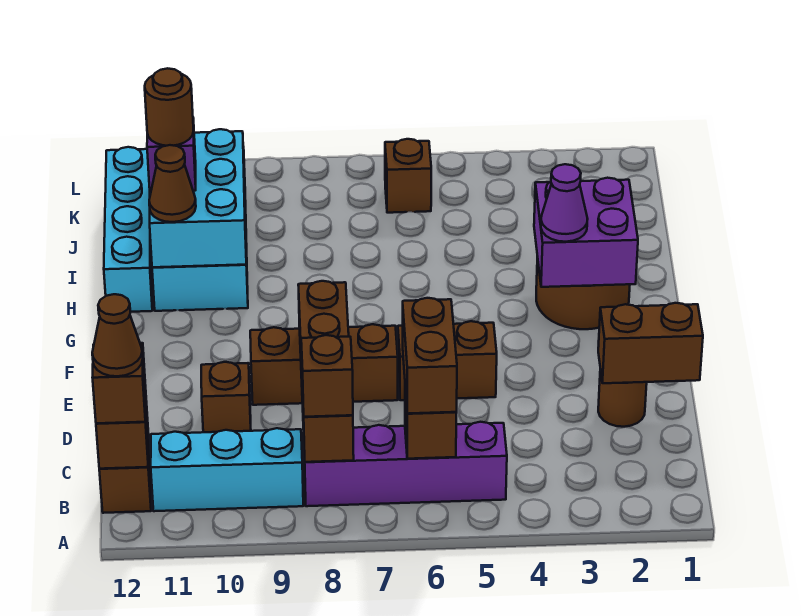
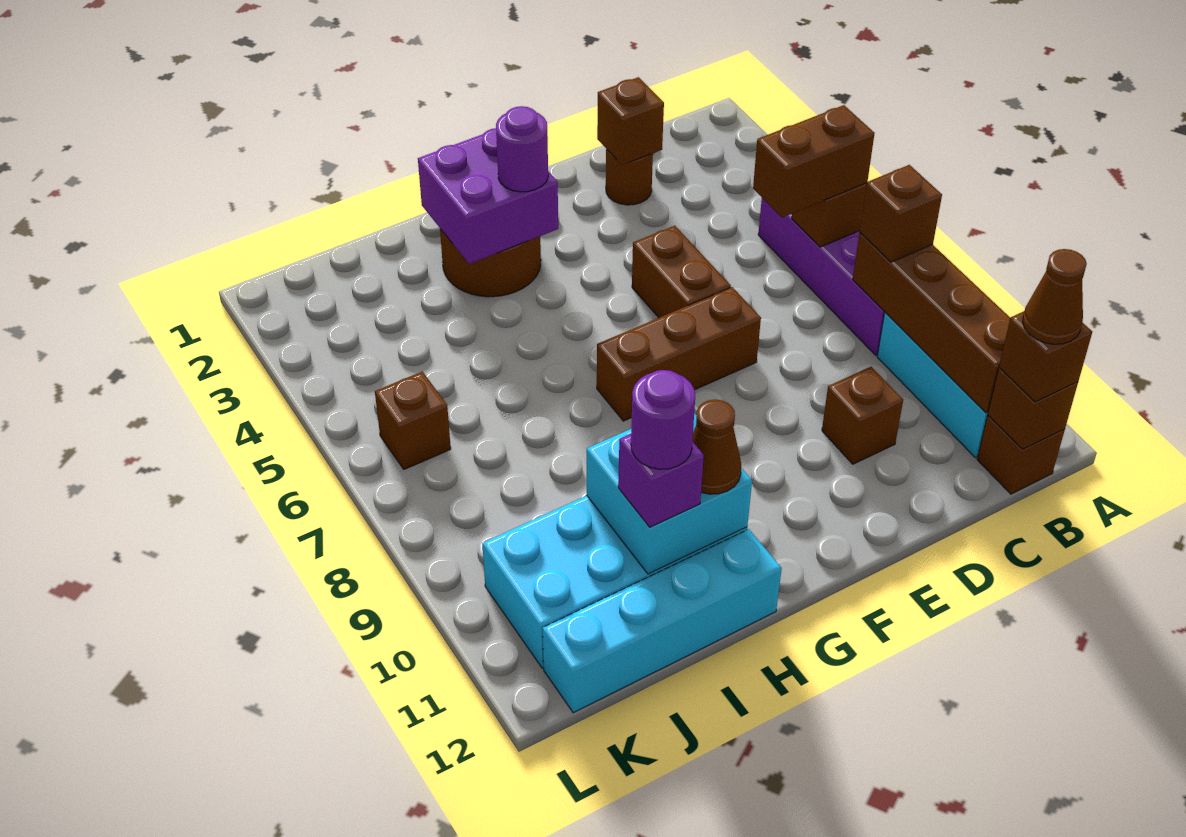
brown 1x4 brick [298,281,354,462] -> brown 1x4 brick turned to [853,233,1010,413]
brown 1x2 brick [598,303,703,383] -> brown 1x1 brick [597,77,664,165]
brown 1x3 brick [250,324,398,405] -> brown 1x3 brick turned to [597,287,761,421]
purple 1x1 cone [541,164,588,242] -> purple 1x1 round brick [496,106,548,192]
cyan 2x3 brick [150,129,246,267] -> cyan 2x2 brick [587,413,752,574]
brown 1x1 round brick [145,68,194,146] -> purple 1x1 round brick [631,370,695,469]

